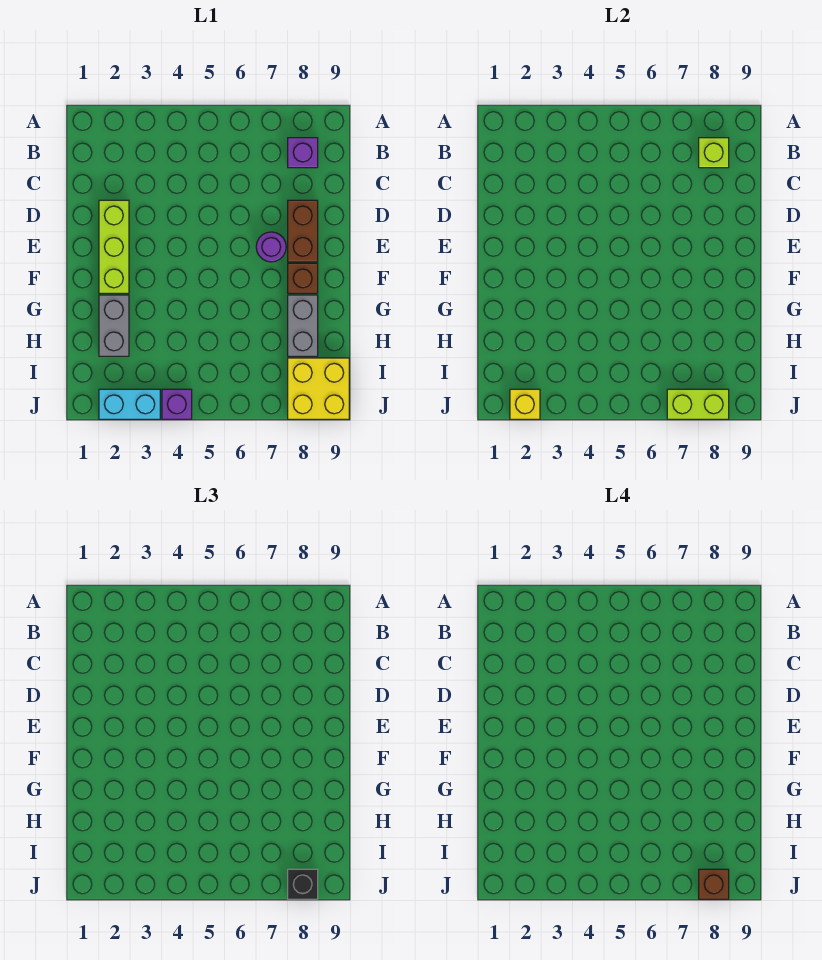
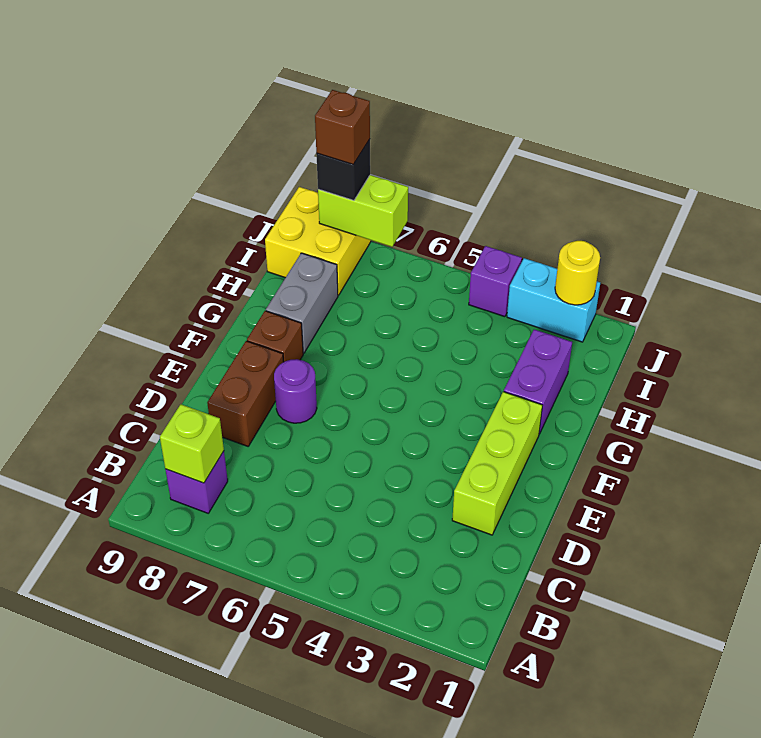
grey 1x2 brick [99,295,129,356] -> purple 1x2 brick [504,329,572,434]
yellow 1x1 brick [510,389,540,419] -> yellow 1x1 round brick [555,241,600,305]

